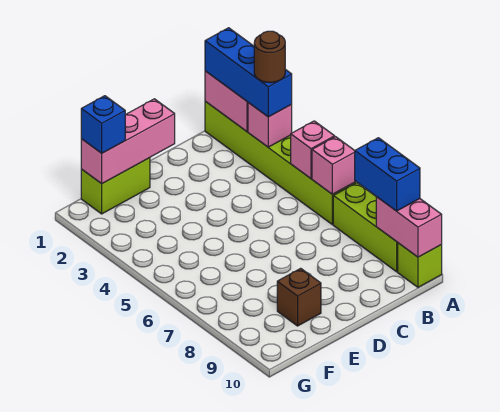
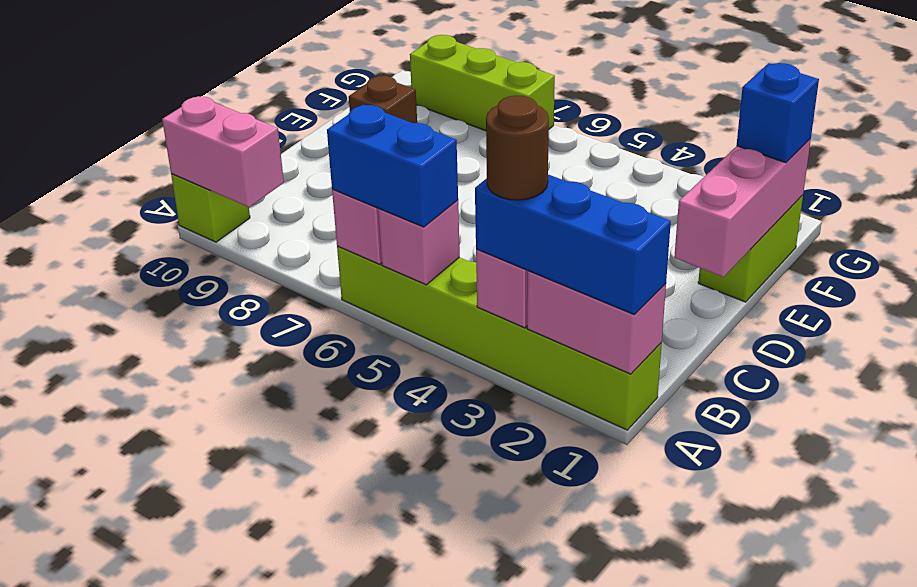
lime 1x3 brick [333,183,398,272] -> lime 1x3 brick moved to [410,35,555,131]
blue 1x2 brick [355,138,420,211] -> blue 1x2 brick moved to [327,104,458,227]

